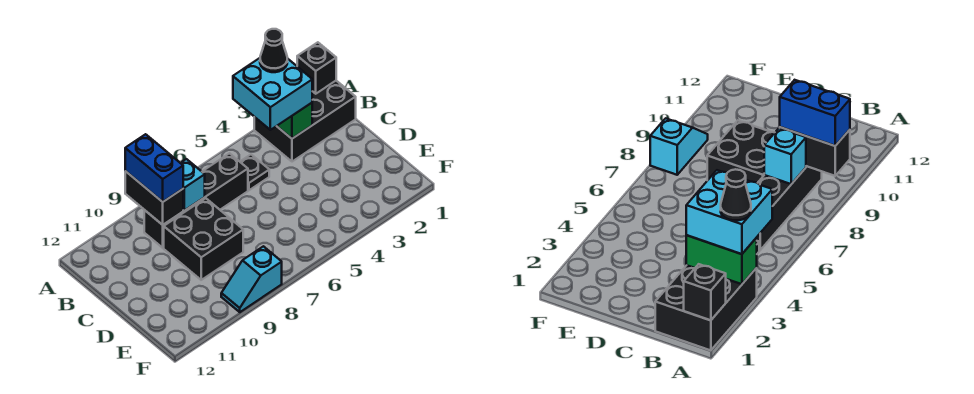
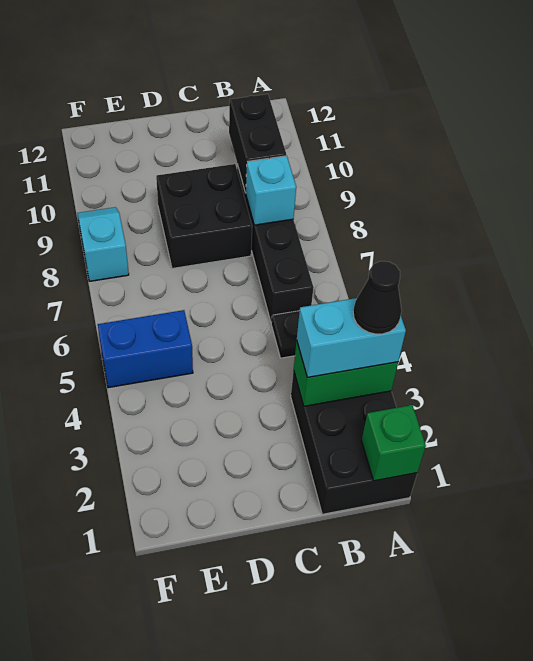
black 1x1 brick [297,42,336,94] -> green 1x1 brick [362,405,426,481]
cyan 2x2 brick [233,58,312,130] -> cyan 1x2 brick [297,298,406,377]
black 1x2 brick [125,171,183,225] -> black 1x2 brick turned to [229,94,286,193]
blue 1x2 brick [125,134,183,202] -> blue 1x2 brick moved to [98,310,193,388]

